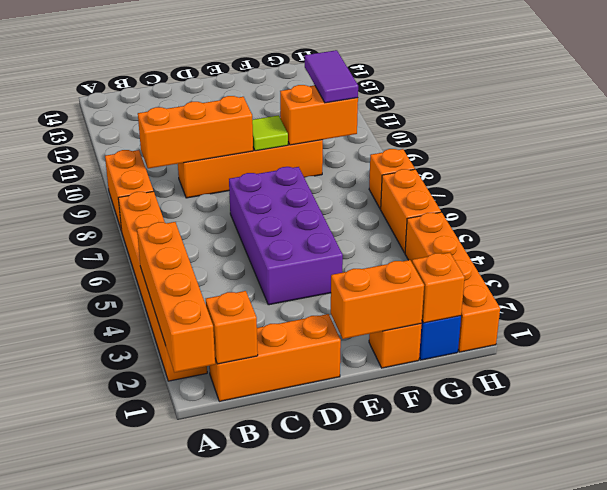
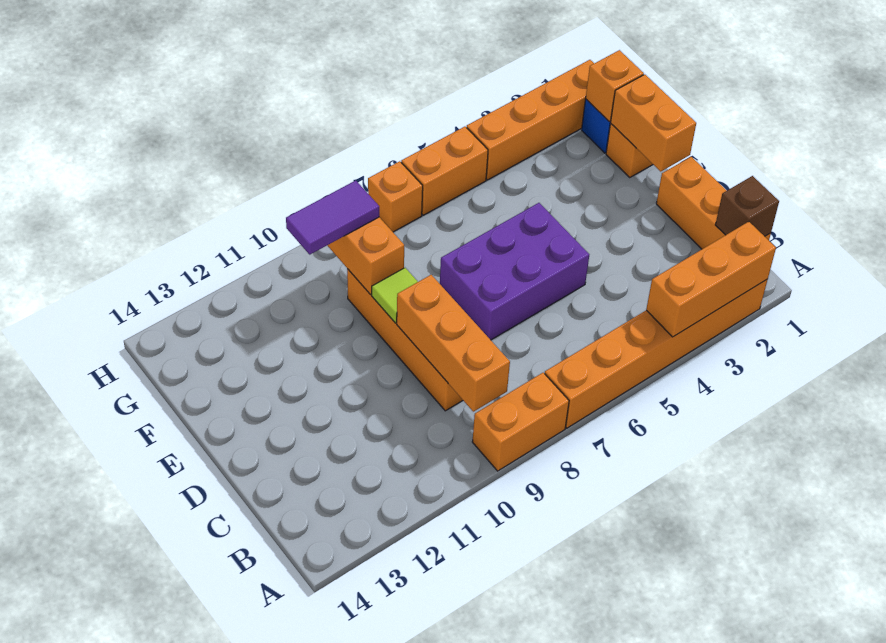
orange 1x4 brick [137,222,215,372] -> orange 1x3 brick [646,221,776,337]
orange 1x1 brick [206,291,258,364] -> brown 1x1 brick [715,176,779,236]
purple 2x4 brick [229,167,343,305] -> purple 2x3 brick [440,203,589,340]

